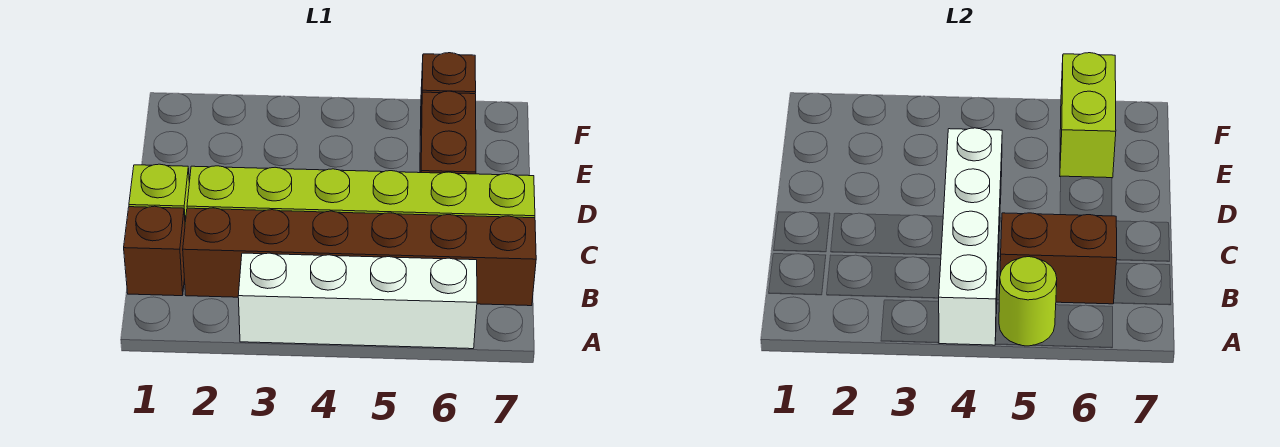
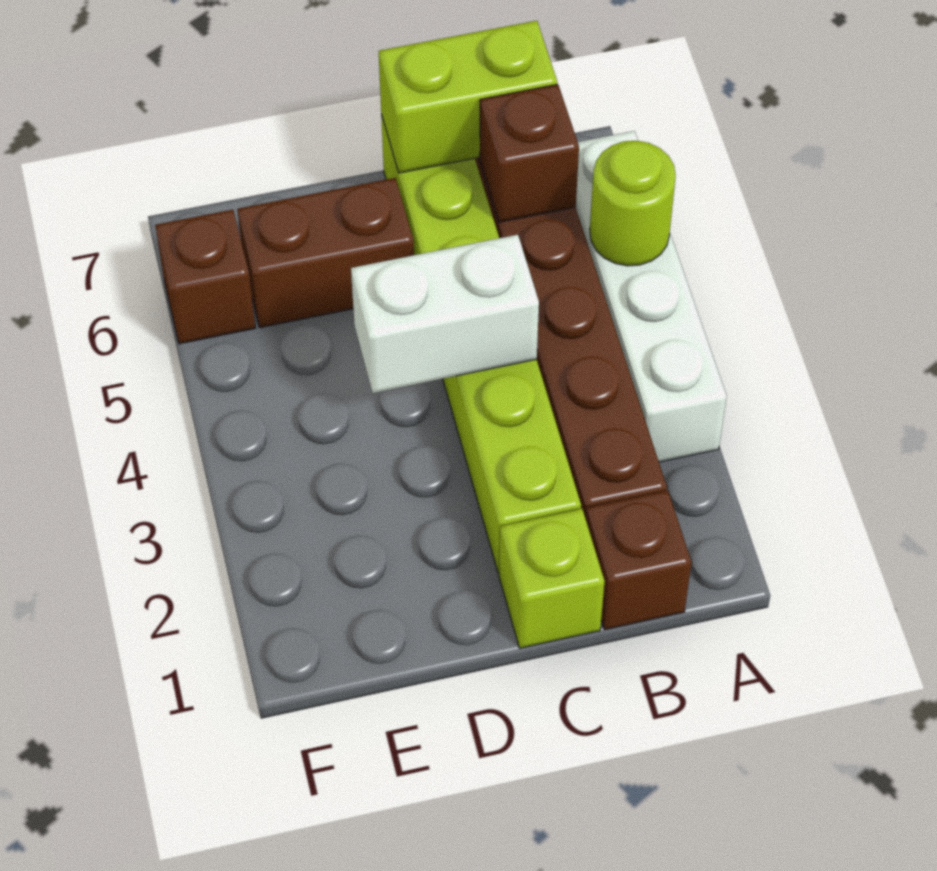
white 1x4 brick [939,128,1002,345] -> white 1x2 brick [351,235,539,393]
brown 1x2 brick [1000,213,1117,304] -> brown 1x1 brick [480,84,579,222]
lime 1x2 brick [1060,53,1116,178] -> lime 1x2 brick moved to [379,21,557,173]

